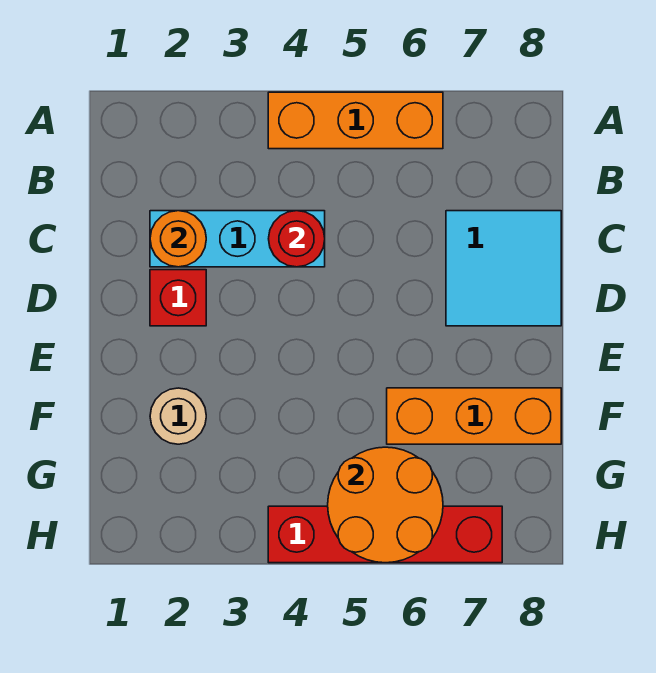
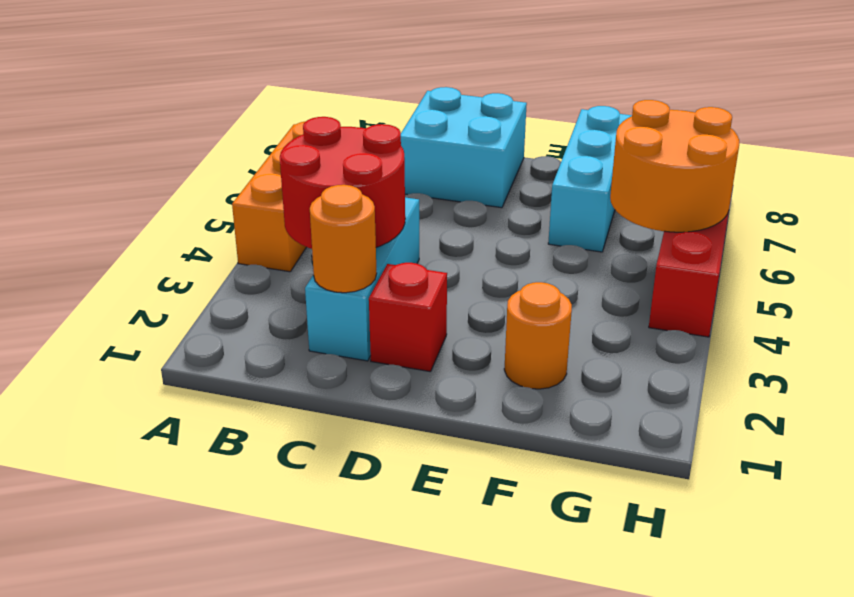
red 1x1 round brick [269,211,325,267] -> red 2x2 round brick [280,117,405,249]
cyan 2x2 tile [446,211,561,326] -> cyan 2x2 brick [401,87,527,208]
tan 1x1 round brick [150,388,206,444] -> orange 1x1 round brick [504,282,572,389]
orange 1x3 brick [387,388,561,444] -> cyan 1x3 brick [548,106,632,252]

